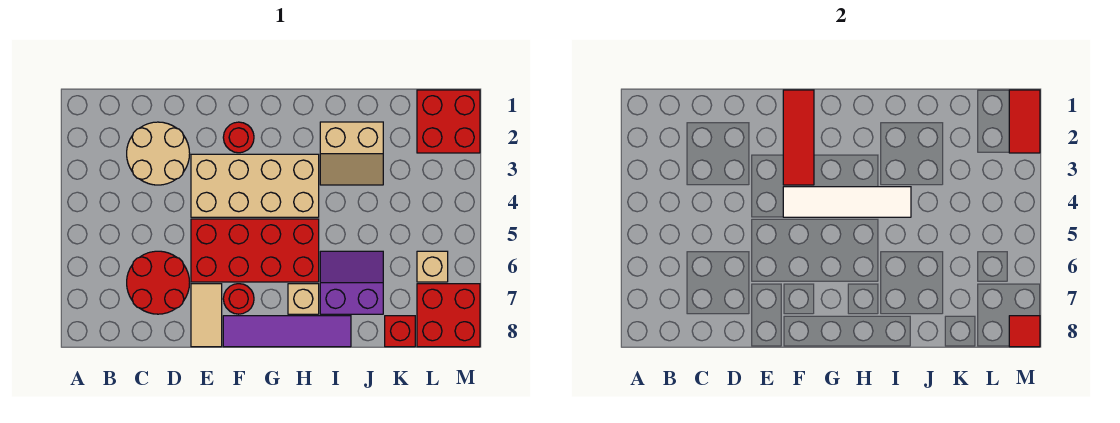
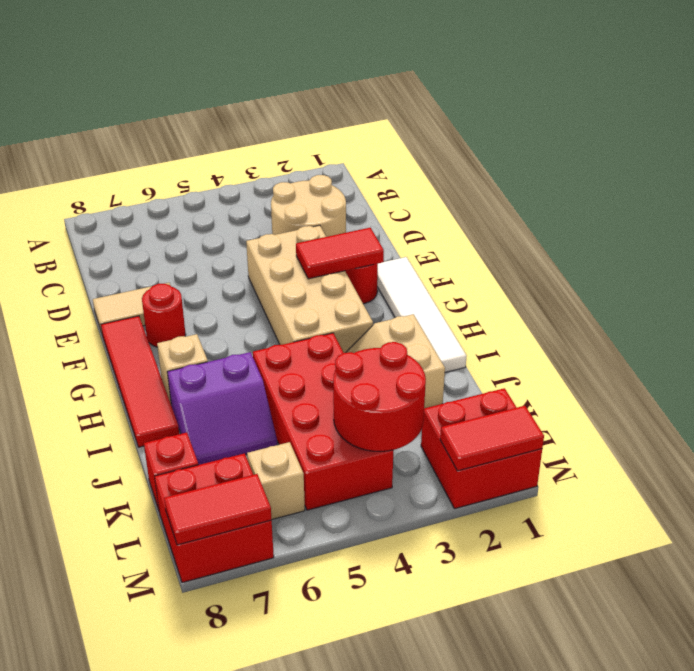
red 2x2 round brick [127,251,190,314] -> red 2x2 round brick moved to [333,342,426,452]
red 2x4 brick [191,219,319,282] -> red 2x4 brick moved to [253,333,393,510]
red 1x3 tile [783,90,814,185] -> red 1x2 tile [296,228,384,279]
white 1x4 tile [783,187,911,217] -> white 1x4 tile moved to [377,257,466,372]
purple 1x4 tile [223,316,351,347] -> red 1x4 tile [101,316,179,447]
purple 2x2 slope [320,251,383,314] -> purple 2x2 slope turned to [167,352,277,465]
red 1x1 tile [1009,316,1040,347] -> red 1x2 tile [164,474,272,545]

